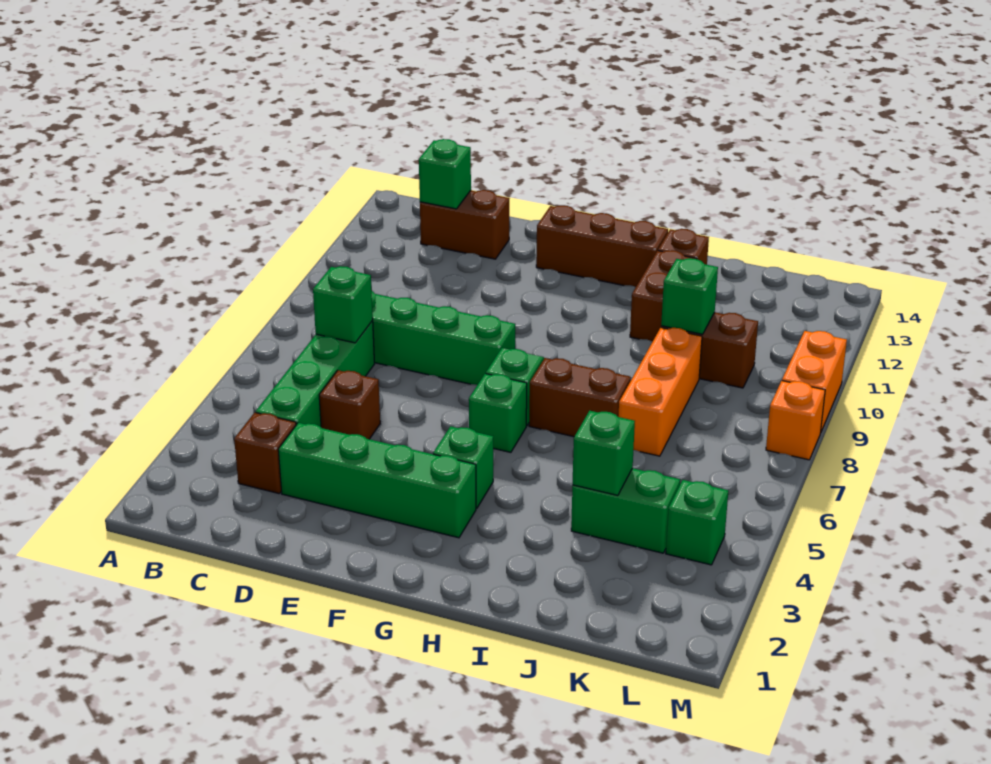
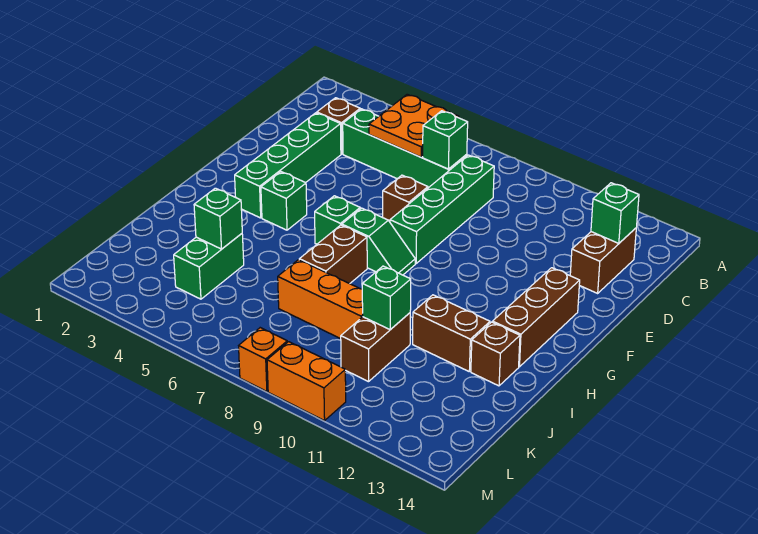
none -> orange 2x2 plate [369,94,459,157]
brown 1x1 brick [319,370,380,439] -> brown 1x1 brick moved to [383,175,428,222]
green 1x1 brick [666,480,728,565] -> none

